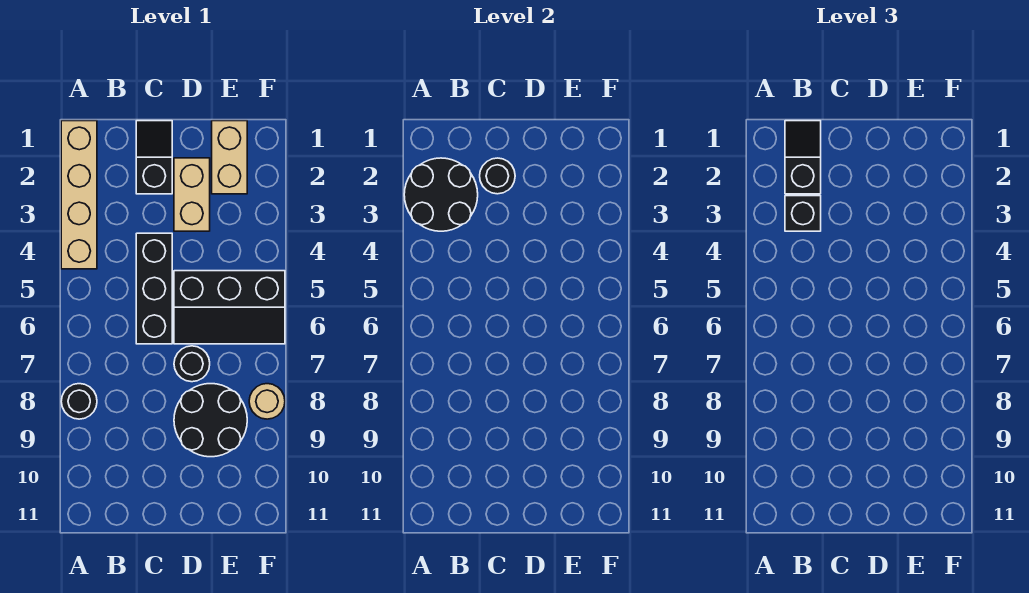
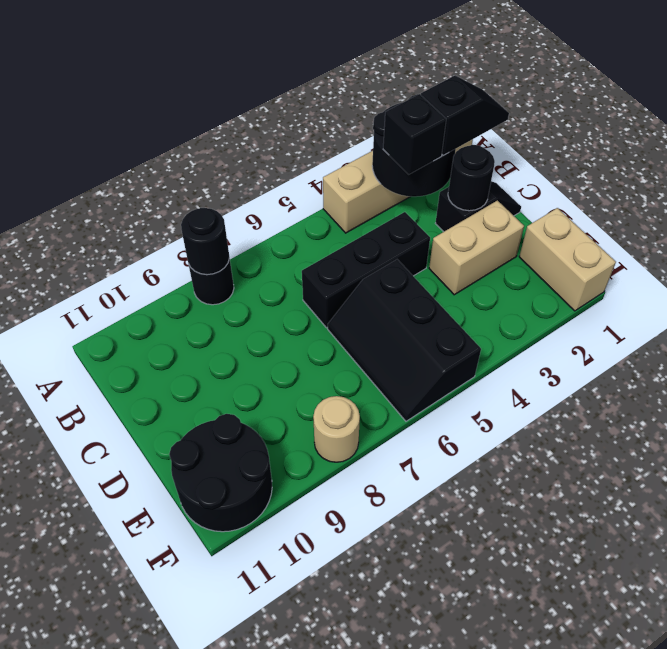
black 1x1 round brick [174,346,210,382] -> black 1x1 round brick moved to [181,208,229,275]
black 2x2 round brick [174,384,247,457] -> black 2x2 round brick moved to [169,414,272,532]
tan 1x2 brick [212,121,247,194] -> tan 1x2 brick turned to [519,208,616,311]

